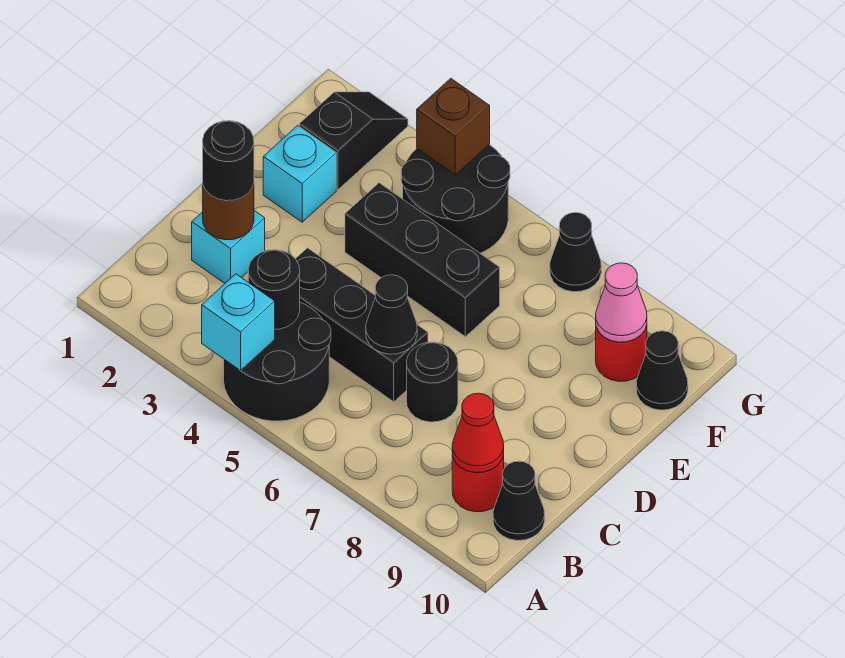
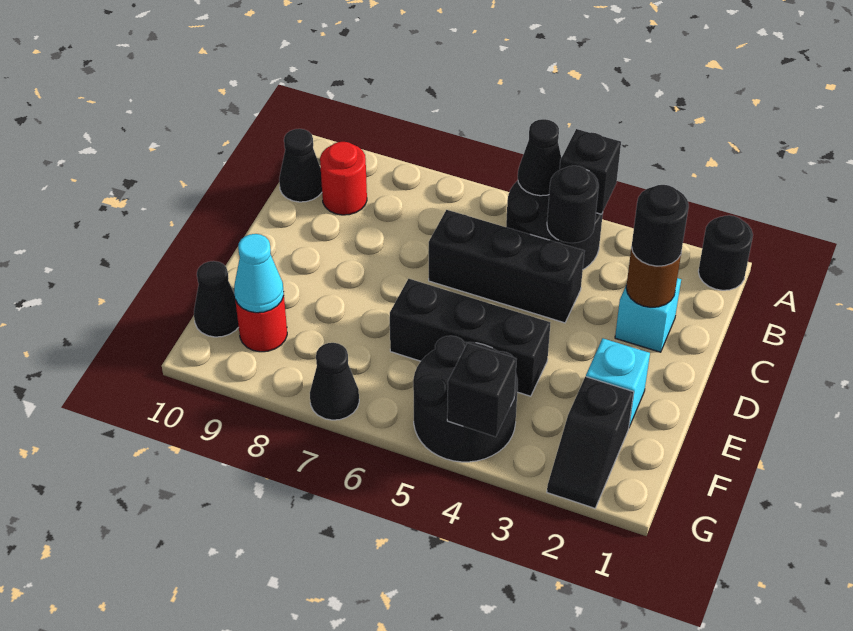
cyan 1x1 brick [202,274,275,371] -> black 1x1 brick [560,129,621,214]
red 1x1 cone [452,393,504,473] -> none
black 1x1 cone [366,275,417,354] -> black 1x1 cone moved to [518,119,561,196]
black 1x1 round brick [407,342,458,422] -> black 1x1 round brick moved to [698,215,753,290]
pink 1x1 cone [596,263,647,342] -> cyan 1x1 cone [234,234,284,313]
brown 1x1 brick [417,78,490,175] -> black 1x1 brick [447,343,517,437]

